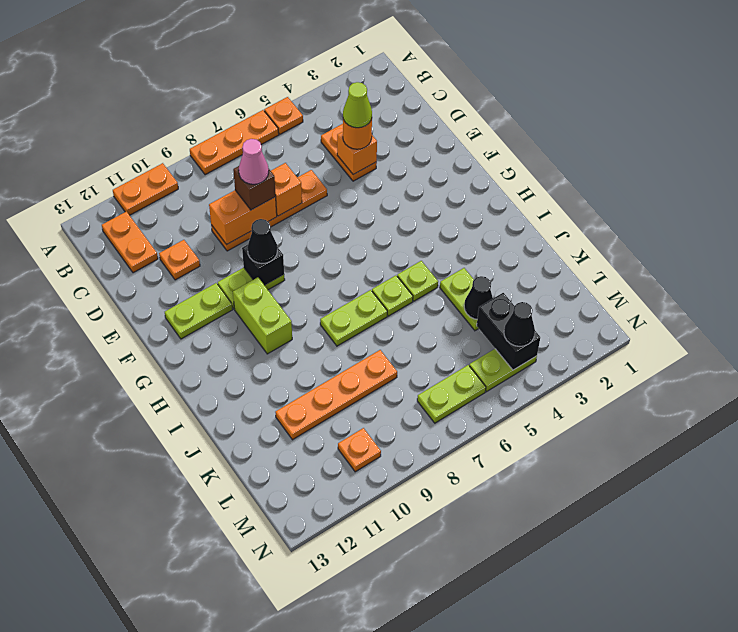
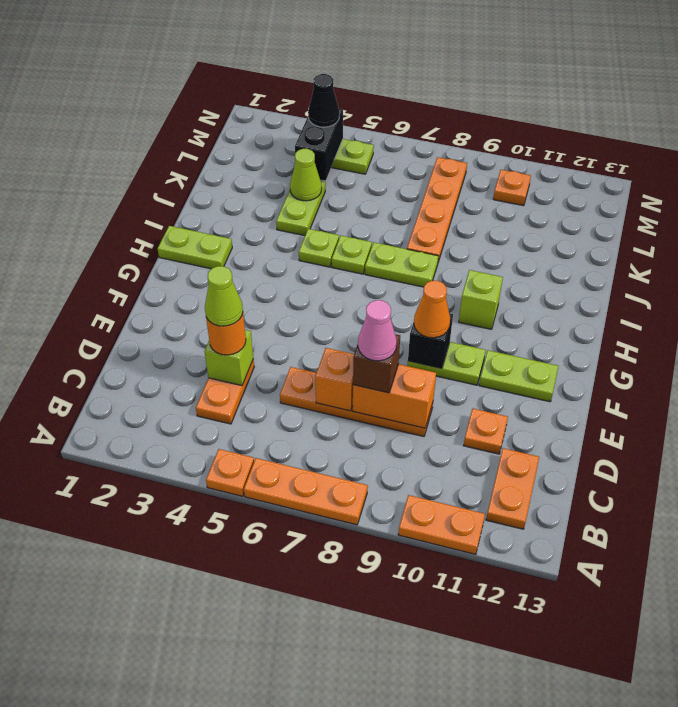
orange 1x1 brick [337,132,377,175] -> lime 1x1 brick [204,330,253,386]
black 1x1 cone [247,219,277,264] -> orange 1x1 cone [414,281,450,338]
lime 1x2 brick [233,277,292,354] -> lime 1x1 brick [459,270,503,329]
black 1x1 cone [464,276,493,319] -> lime 1x1 cone [290,149,322,201]
orange 1x4 plate [275,350,397,440] -> orange 1x4 plate turned to [407,157,467,262]
lime 1x2 plate [417,365,486,423] -> lime 1x2 plate moved to [158,226,232,269]

